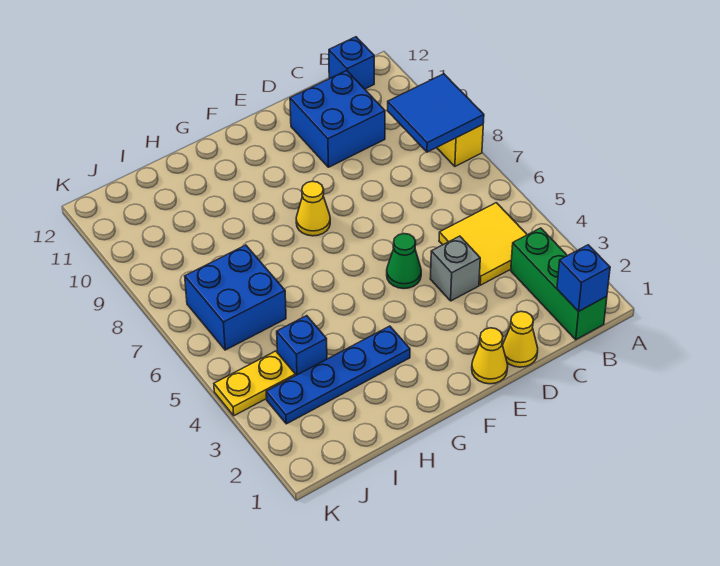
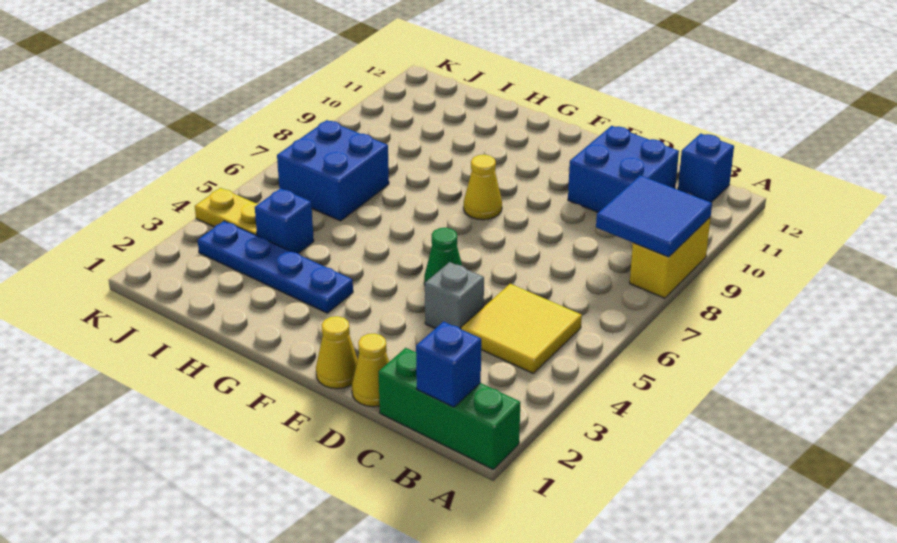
green 1x3 brick [511,228,607,340] -> green 1x3 brick turned to [378,348,520,469]

